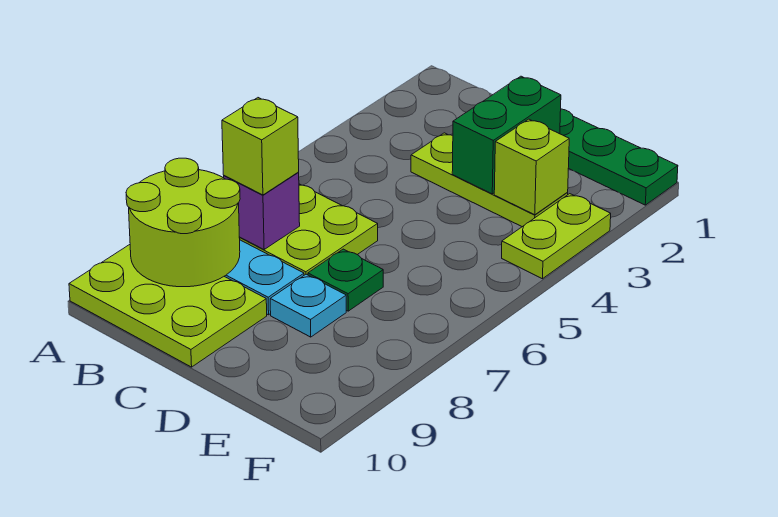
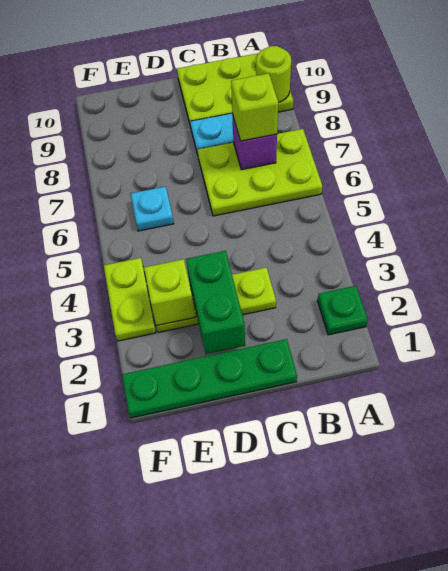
lime 2x2 round brick [126,158,240,287] -> lime 1x1 round brick [256,46,291,102]
green 1x1 plate [308,249,383,311] -> green 1x1 plate moved to [317,286,368,335]
cyan 1x1 plate [270,274,346,337] -> cyan 1x1 plate moved to [131,186,174,231]

